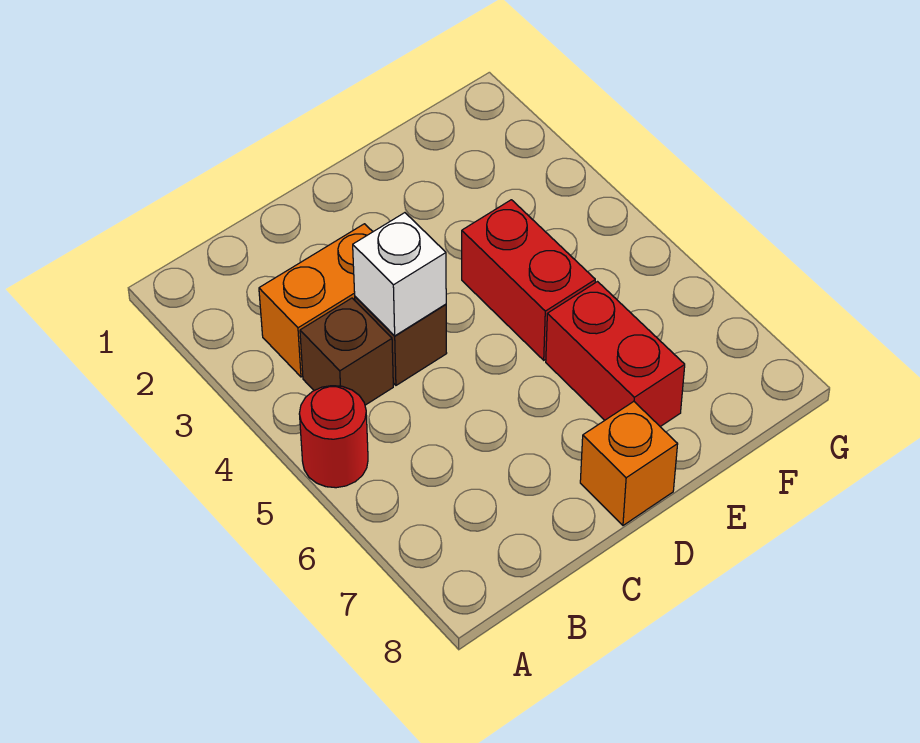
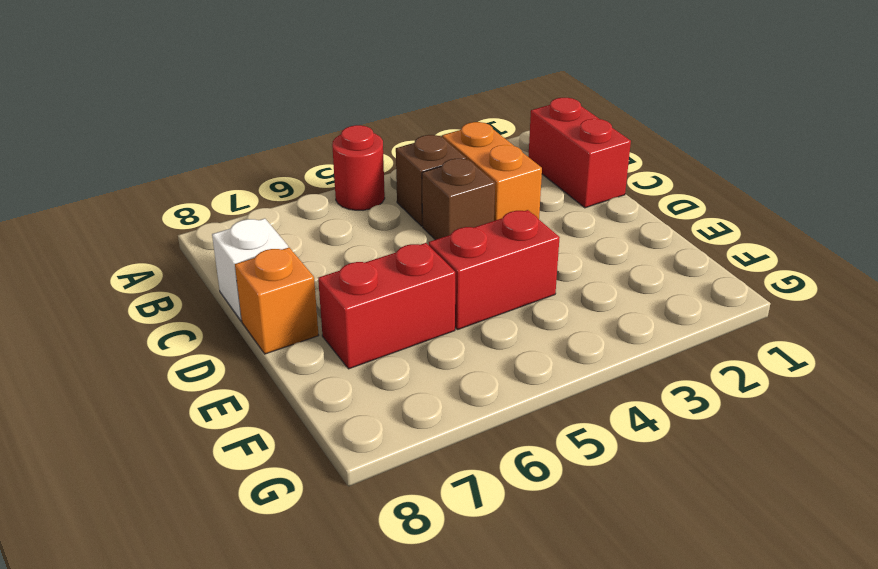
none -> red 1x2 brick [528,98,631,208]
white 1x1 brick [353,213,446,336] -> white 1x1 brick moved to [212,219,288,321]

